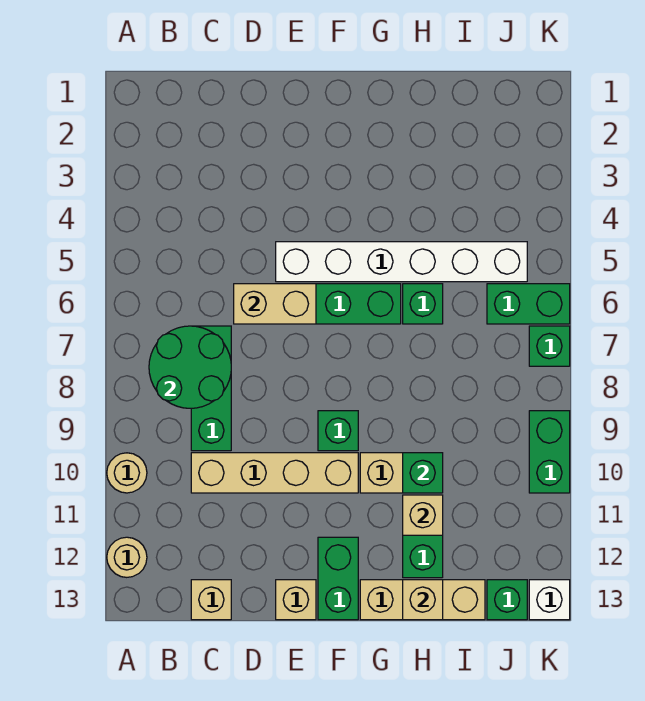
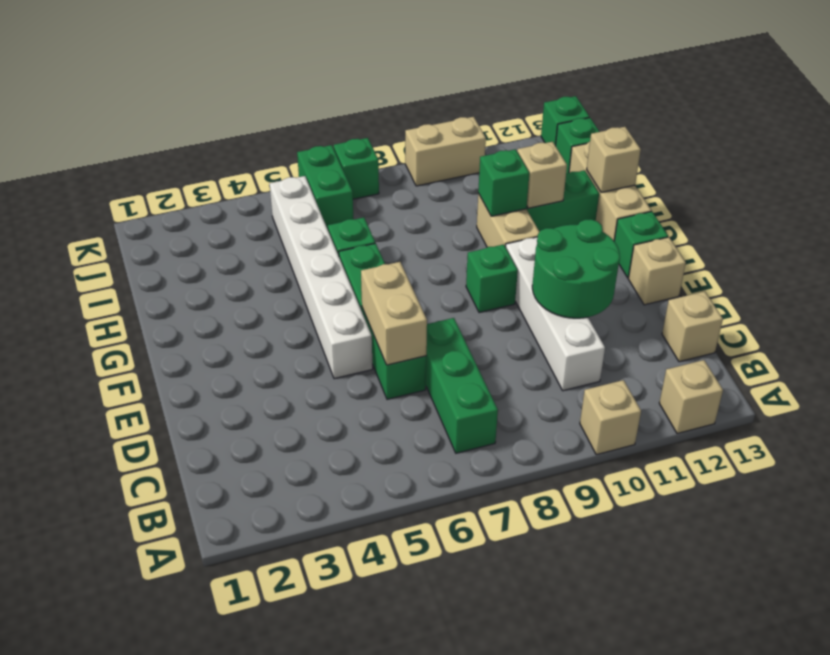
tan 1x1 round brick [107,453,147,493] -> tan 1x1 brick [580,380,641,455]
tan 1x1 round brick [107,537,147,577] -> tan 1x1 brick [659,360,723,434]
green 2x2 round brick [149,326,231,408] -> green 2x2 round brick moved to [532,219,620,318]
green 1x3 brick [191,326,231,451] -> green 1x3 brick turned to [426,318,498,453]
tan 1x4 brick [191,453,358,493] -> white 1x4 brick [506,237,605,391]
green 1x2 brick [318,537,358,620] -> green 1x1 brick [614,212,668,278]
green 1x2 brick [529,411,570,493] -> tan 1x2 brick [405,117,486,186]
white 1x1 brick [529,580,570,620] -> green 1x1 brick [541,96,589,146]

